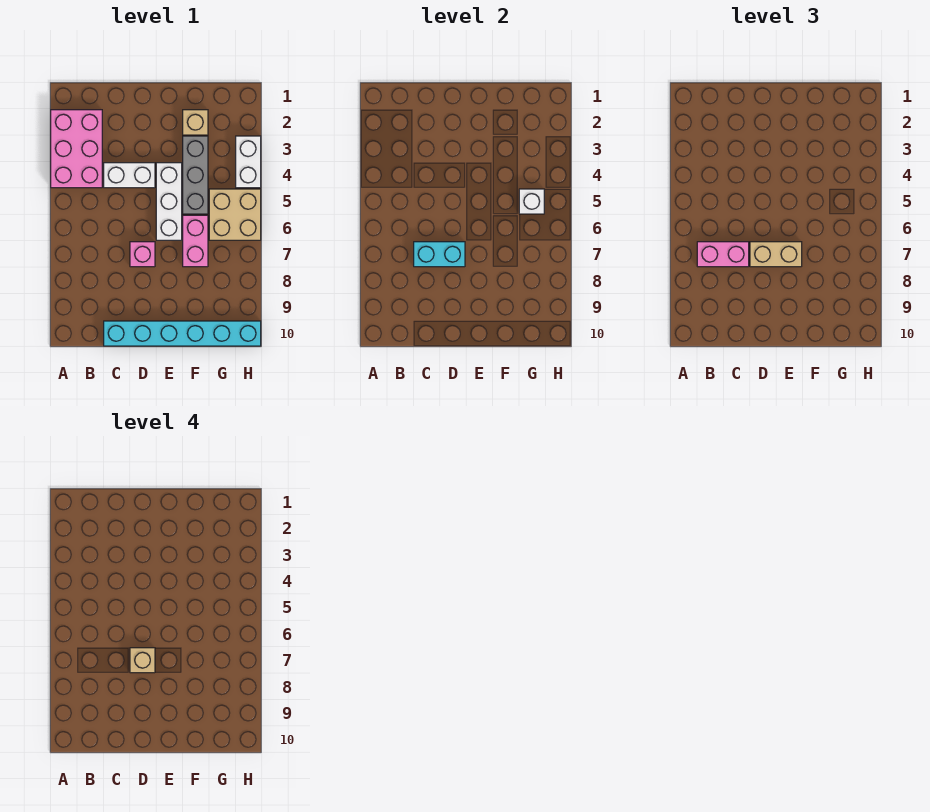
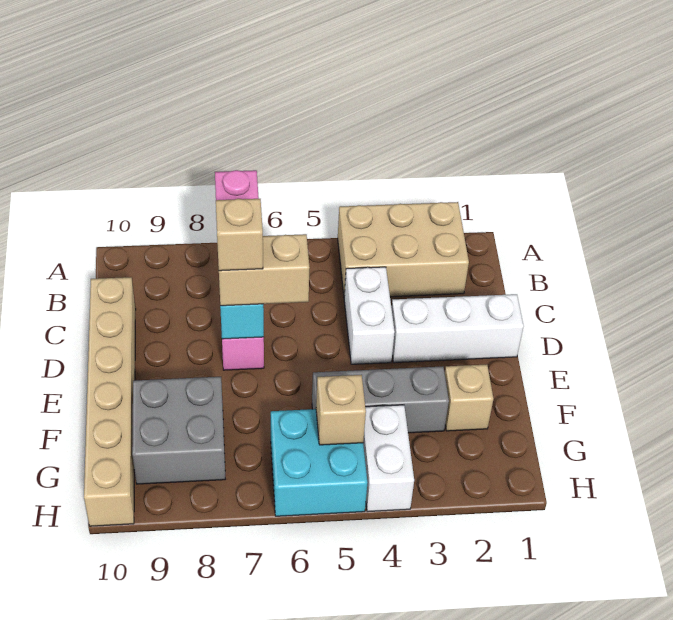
pink 2x3 brick [51,110,102,188] -> tan 2x3 brick [338,202,469,297]
cyan 1x6 brick [104,321,261,346] -> tan 1x6 brick [84,277,136,526]
tan 1x2 brick [750,242,802,267] -> tan 1x2 brick turned to [219,234,310,306]
white 1x3 brick [156,163,182,240] -> white 1x3 brick moved to [392,294,524,363]
pink 1x2 brick [183,215,208,267] -> none
none -> grey 2x2 brick [132,377,225,484]
tan 2x2 brick [209,189,261,240] -> cyan 2x2 brick [271,409,367,516]
white 1x1 brick [519,189,544,214] -> tan 1x1 brick [316,375,366,445]
white 1x2 brick [236,136,261,188] -> white 1x2 brick turned to [363,405,414,512]

